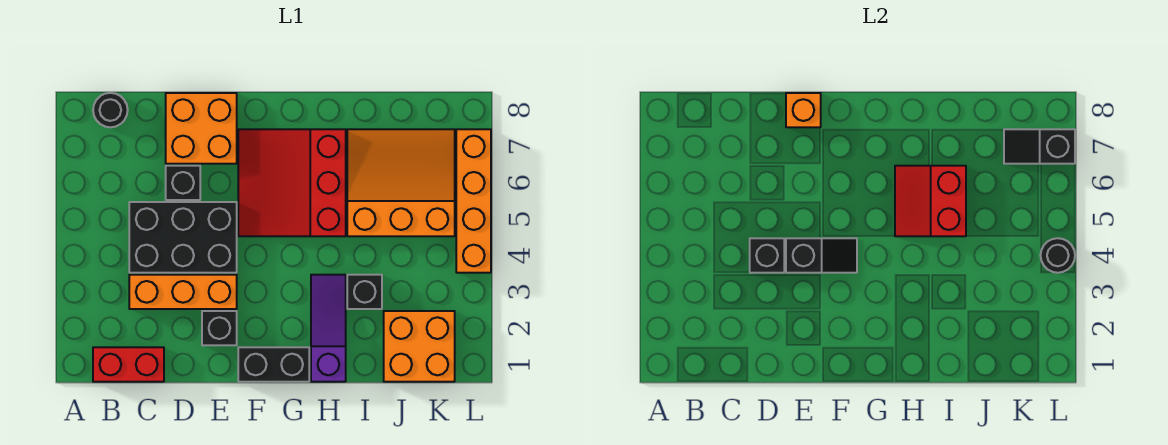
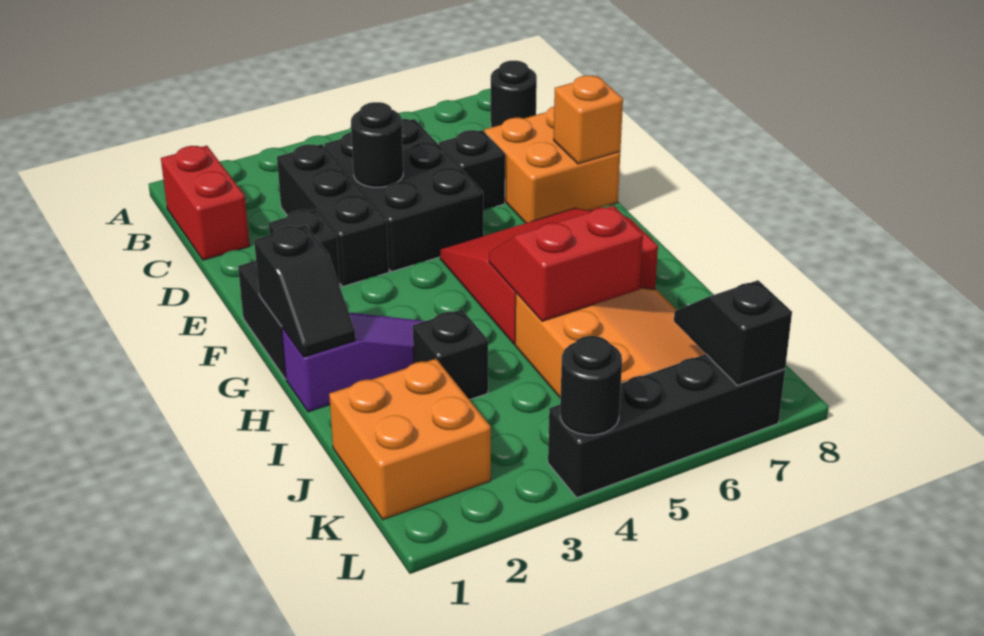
orange 1x3 brick [129,275,237,309] -> black 1x3 brick [277,144,389,286]
black 1x1 brick [750,238,784,273] -> black 1x1 round brick [351,102,403,187]
black 1x2 slope [786,238,857,273] -> black 1x2 slope moved to [254,225,356,357]
orange 1x4 brick [456,129,491,273] -> black 1x4 brick [548,354,785,497]

